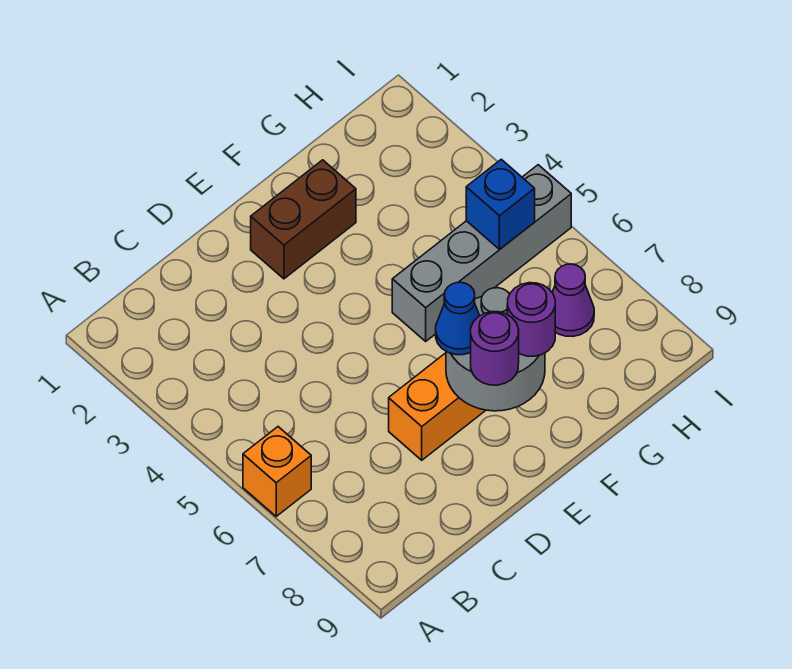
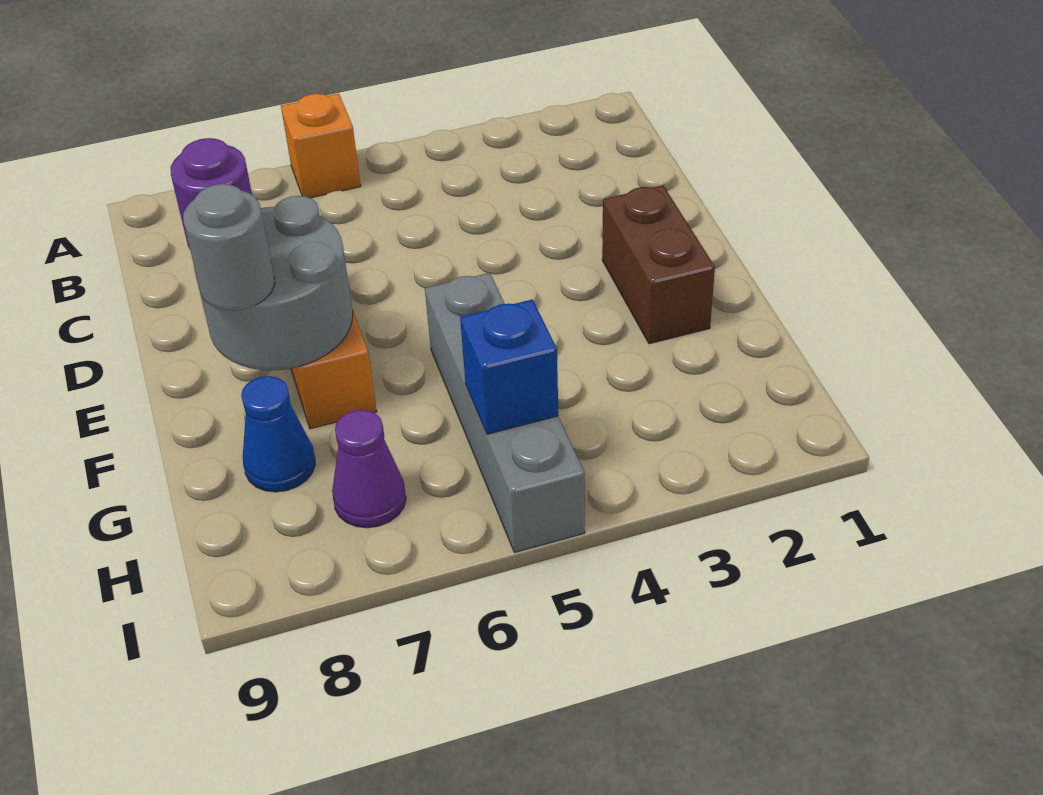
blue 1x1 cone [436,282,479,355] -> blue 1x1 cone moved to [241,376,315,492]
purple 1x1 round brick [507,283,555,356] -> grey 1x1 round brick [183,184,275,311]

